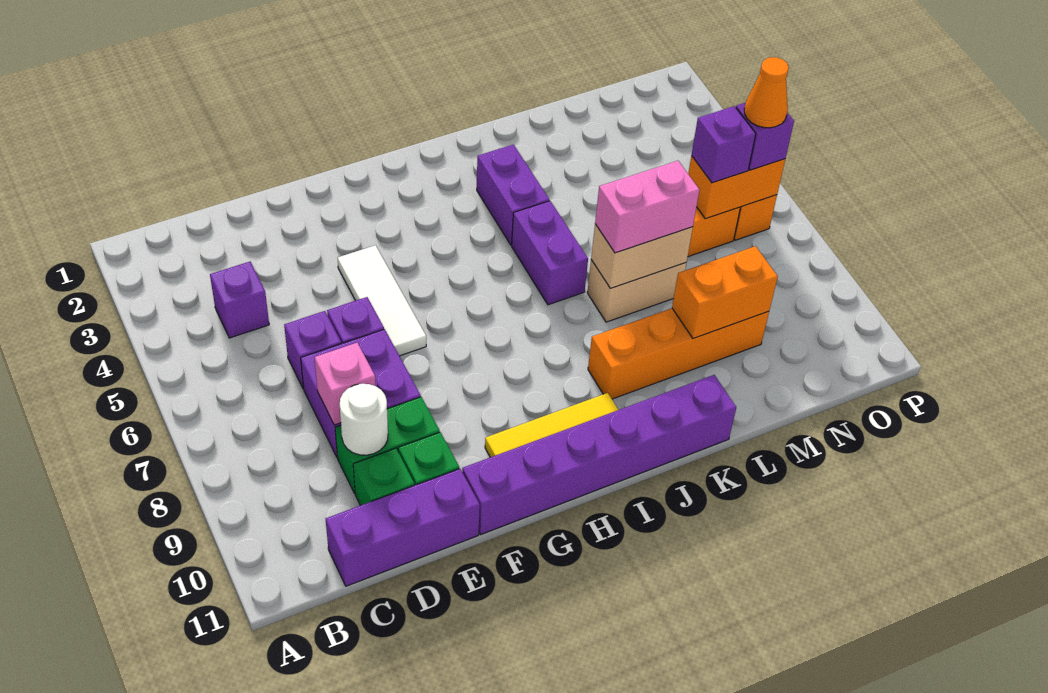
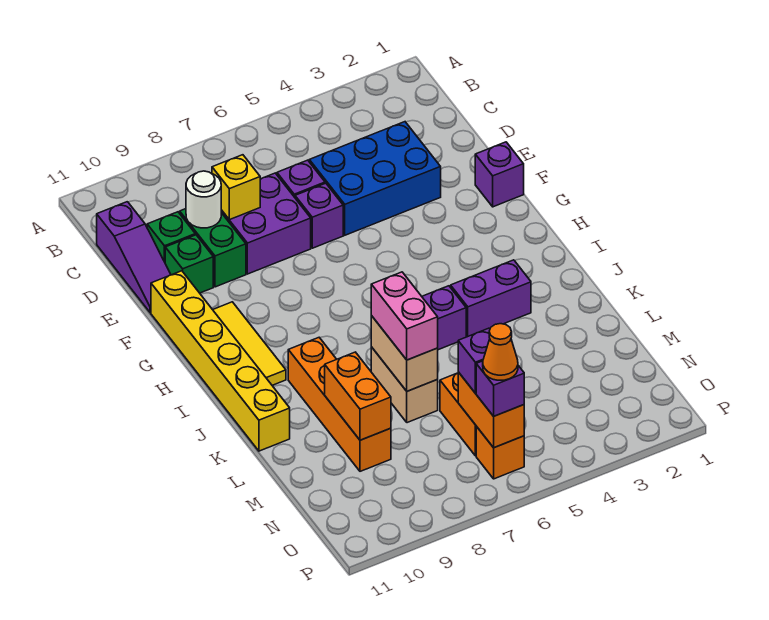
purple 1x1 brick [210,262,269,338] -> purple 1x1 brick moved to [475,142,524,207]
purple 1x3 brick [326,469,480,586] -> purple 1x3 slope [97,202,171,313]
none -> blue 2x3 brick [309,122,441,235]
pink 1x1 brick [315,343,376,425] -> yellow 1x1 brick [212,155,260,220]
white 1x3 tile [338,245,426,356] -> none
purple 1x6 brick [462,375,736,534] -> yellow 1x6 brick [151,271,290,451]

